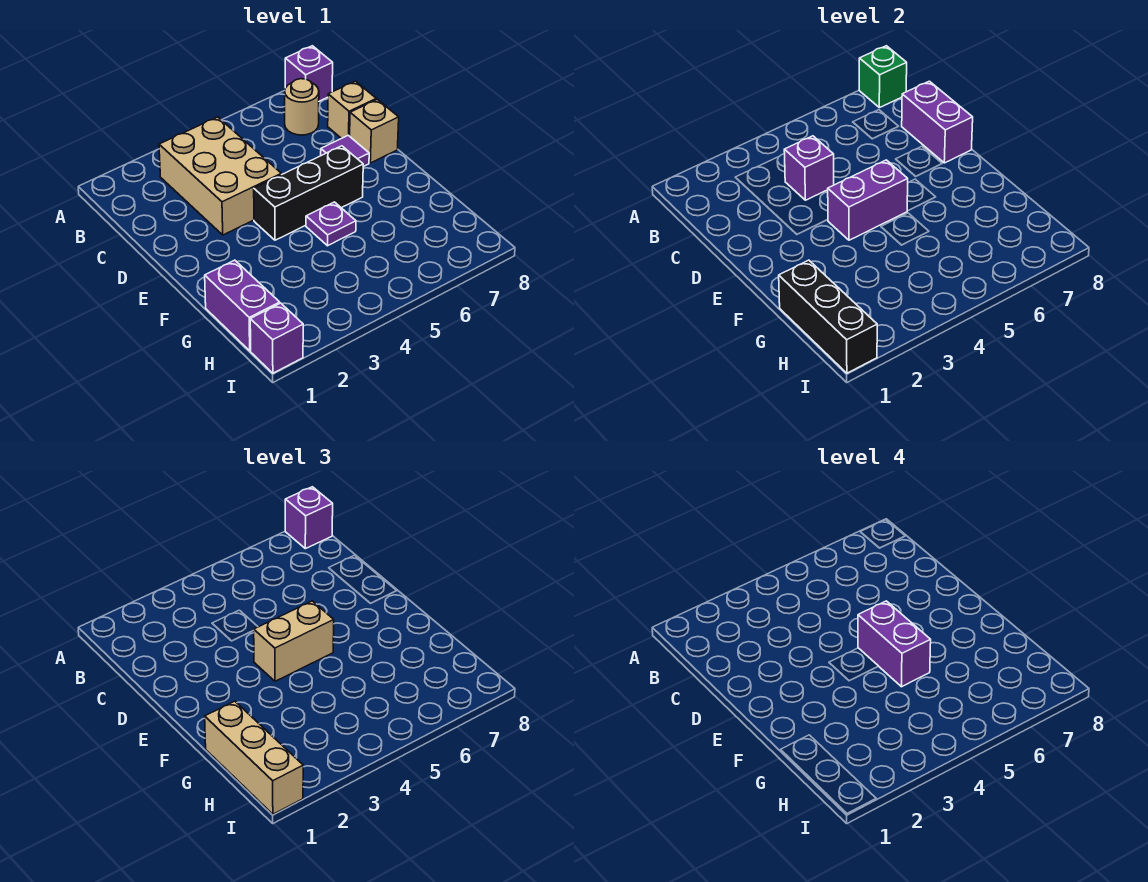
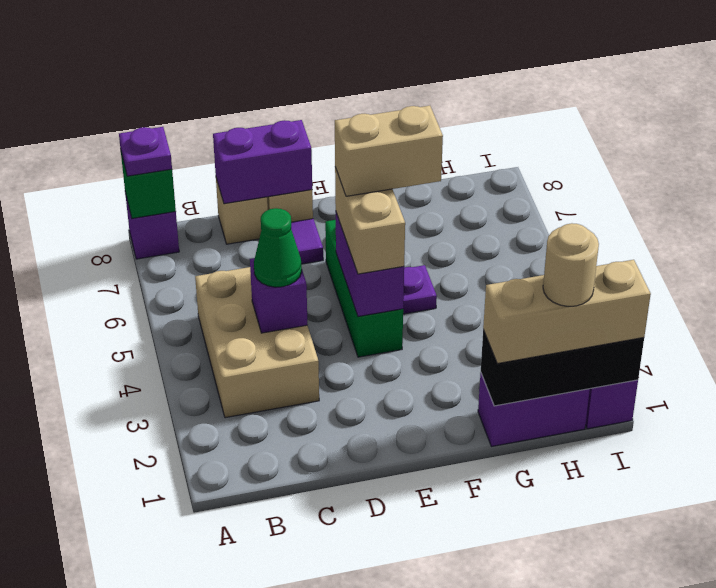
purple 1x1 brick [285,487,333,549] -> purple 1x1 plate [119,127,172,176]
tan 2x3 brick [159,117,281,235] -> tan 2x3 brick turned to [195,267,319,418]
tan 1x1 round brick [285,79,319,135] -> tan 1x1 round brick moved to [543,223,599,307]
none -> green 1x1 cone [254,208,302,287]
black 1x3 brick [254,146,363,240] -> green 1x3 brick [325,220,403,357]
purple 1x2 brick [858,601,931,687] -> tan 1x2 brick [335,106,443,196]

